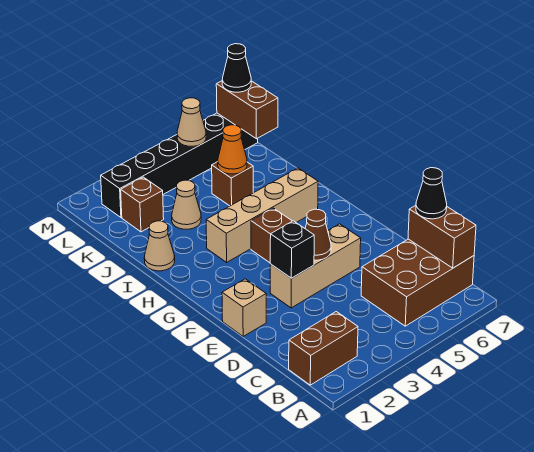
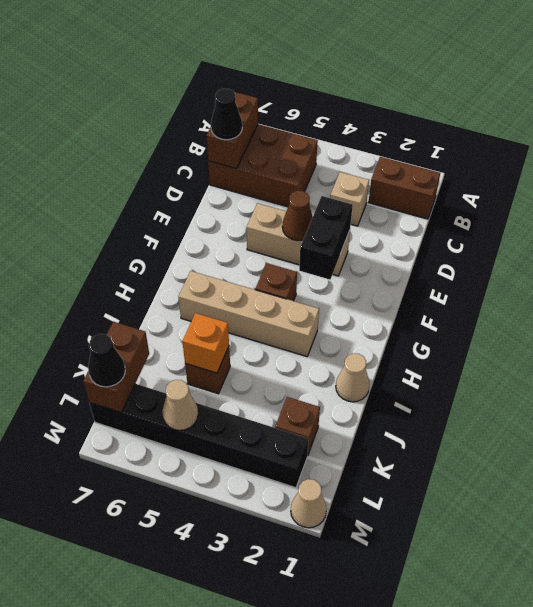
tan 1x1 brick [222,279,266,336] -> tan 1x1 brick moved to [330,172,369,226]
black 1x1 brick [270,221,314,278] -> black 1x2 brick [299,196,353,280]
tan 1x1 cone [172,180,201,229] -> tan 1x1 cone moved to [291,479,327,528]
orange 1x1 cone [218,125,247,174] -> orange 1x1 brick [182,313,229,373]

